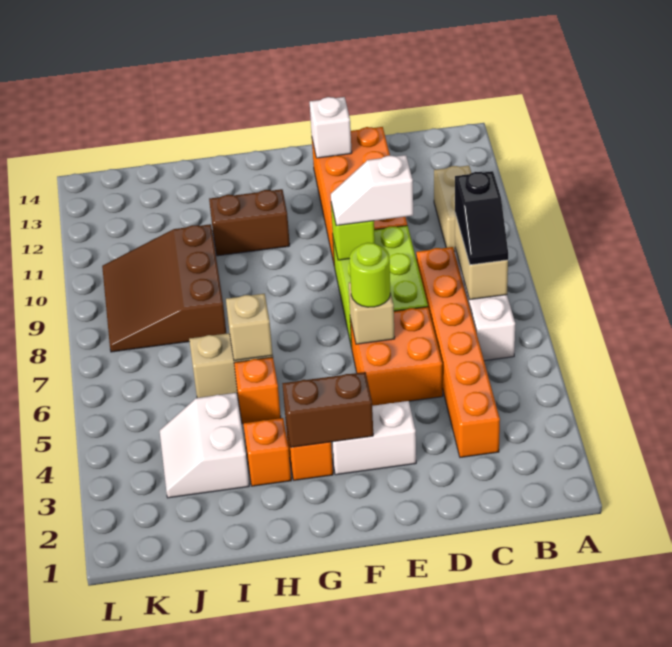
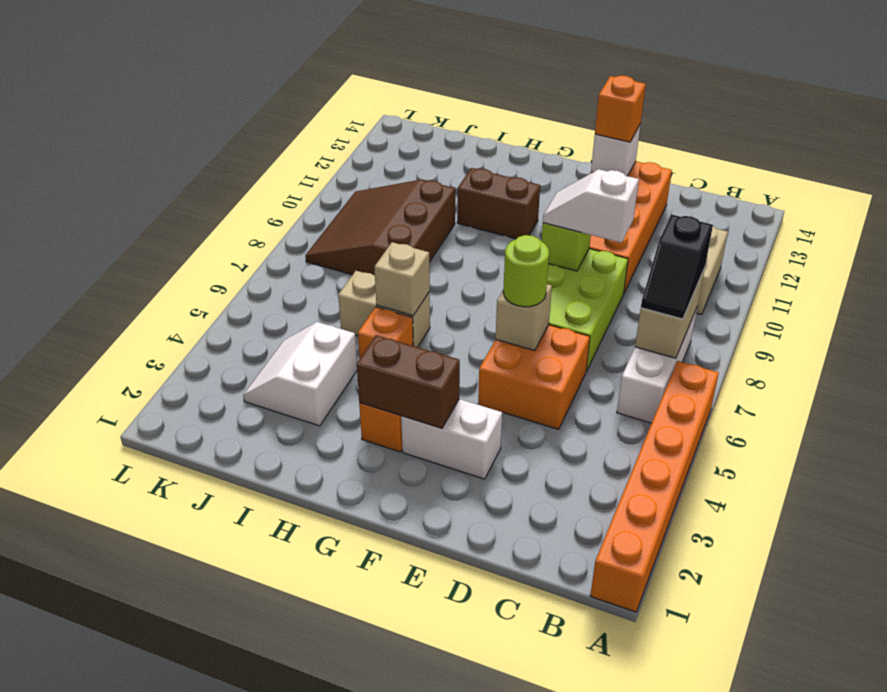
orange 1x6 brick [416,247,500,457] -> orange 1x6 brick moved to [590,361,719,612]
orange 1x1 brick [243,418,291,486] -> orange 1x1 brick moved to [595,76,646,142]

